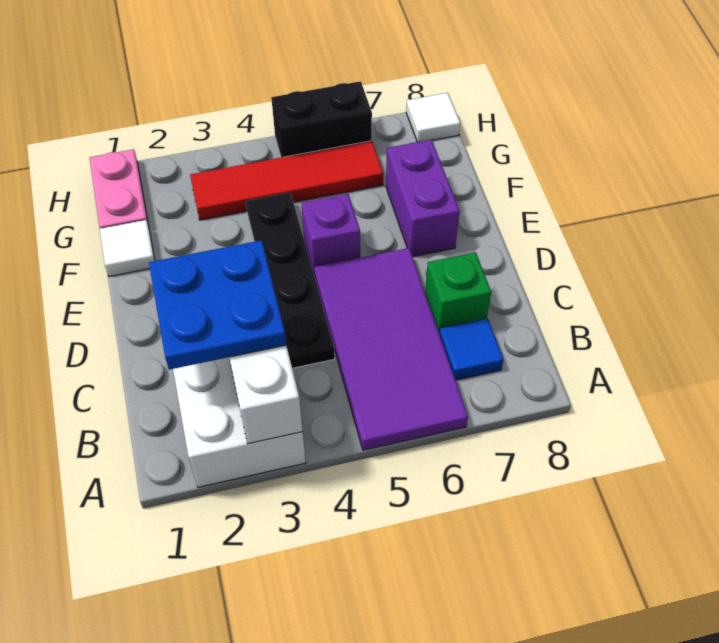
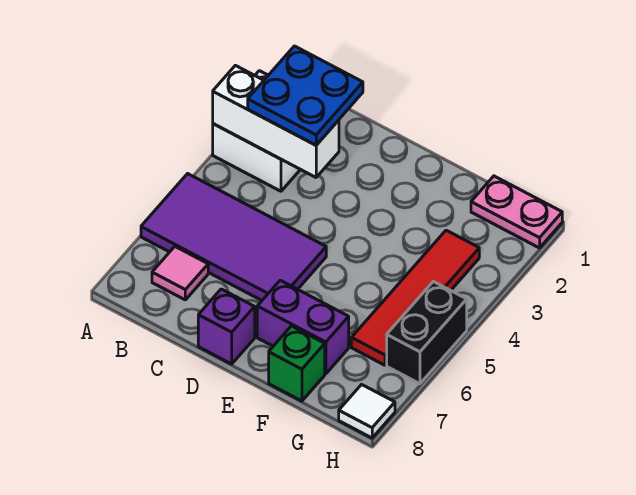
blue 1x1 tile [439,318,504,380] -> pink 1x1 tile [152,247,208,300]
black 1x4 plate [246,192,335,368] -> none
green 1x1 brick [425,252,491,333] -> green 1x1 brick moved to [269,326,325,401]
purple 1x1 brick [301,194,360,276] -> purple 1x1 brick moved to [198,289,255,364]
white 1x1 tile [100,220,155,277] -> none

